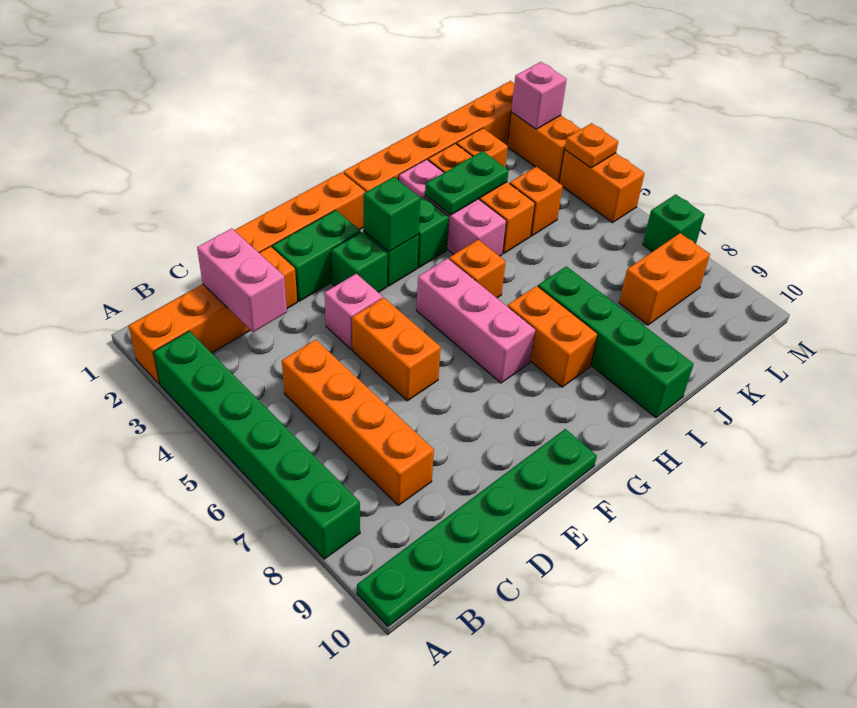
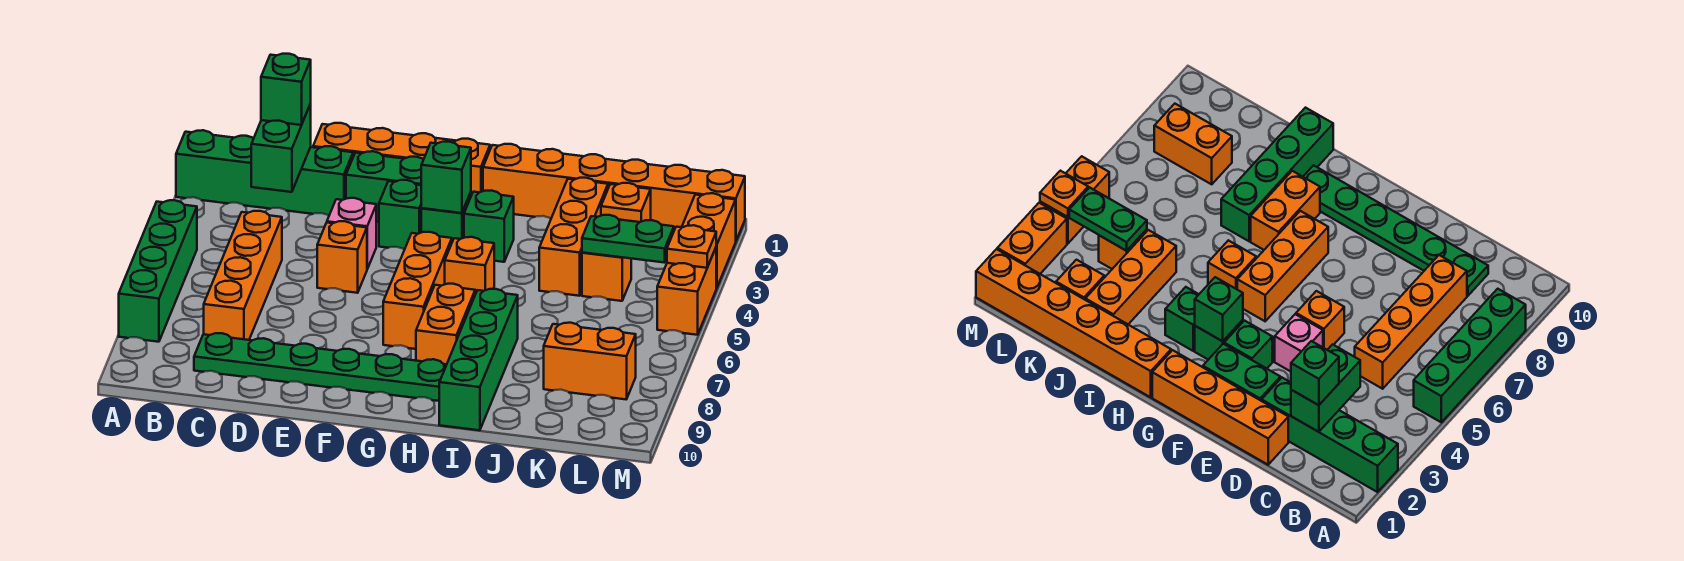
orange 1x4 brick [129,247,297,384] -> green 1x4 brick [176,130,353,216]
green 1x6 brick [154,331,360,559] -> green 1x4 brick [119,200,197,342]
green 1x6 plate [357,429,597,626] -> green 1x6 plate moved to [194,333,447,401]
pink 1x2 brick [197,228,287,332] -> green 1x2 brick [251,104,311,192]
orange 1x2 brick [352,298,441,401] -> orange 1x1 brick [317,221,367,293]
pink 1x3 brick [416,258,535,383] -> orange 1x3 brick [383,232,452,349]
pink 1x3 brick [399,159,506,256] -> none
green 1x2 plate [425,151,509,215] -> green 1x2 plate moved to [582,215,674,263]
pink 1x1 brick [511,62,567,129] -> none
green 1x1 brick [643,194,705,252] -> green 1x1 brick moved to [261,54,311,125]

